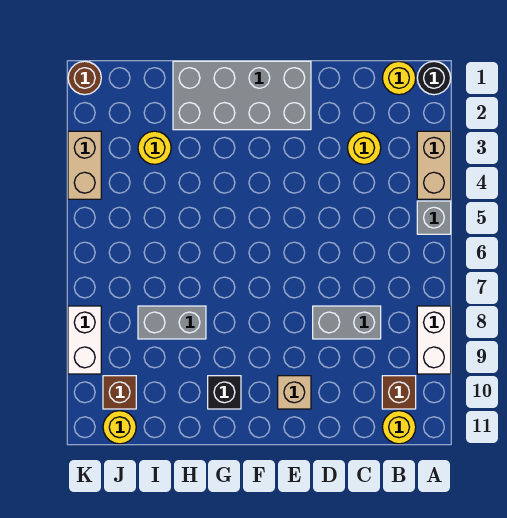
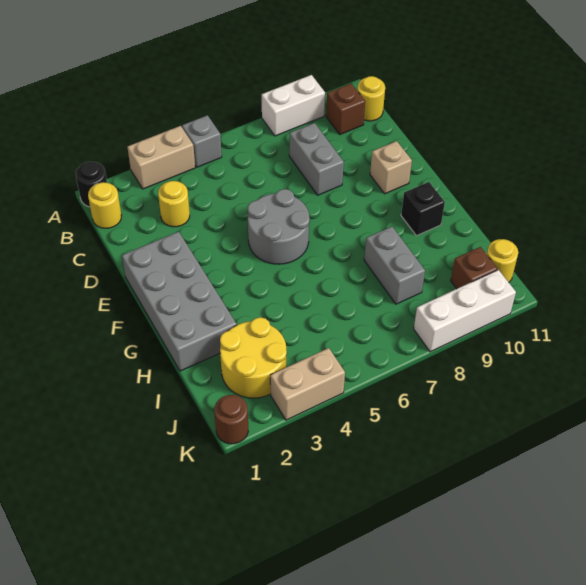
none -> grey 2x2 round brick [248,189,310,264]
yellow 1x1 round brick [138,131,171,164] -> yellow 2x2 round brick [220,317,287,398]
white 1x2 brick [68,306,101,374] -> white 1x3 brick [414,270,516,352]

